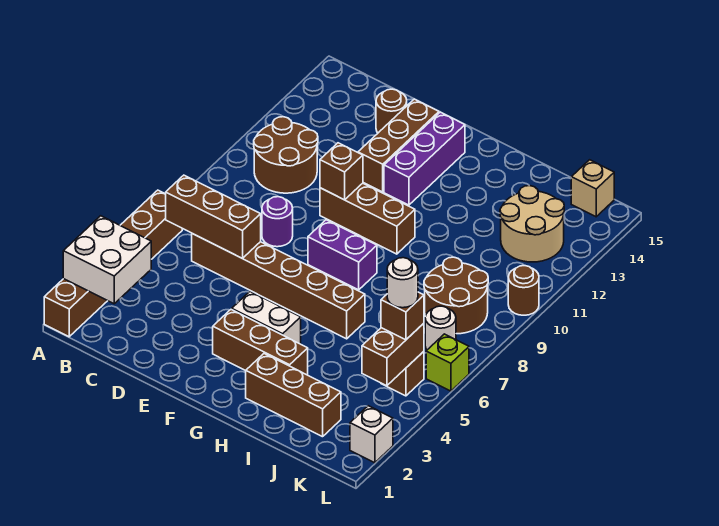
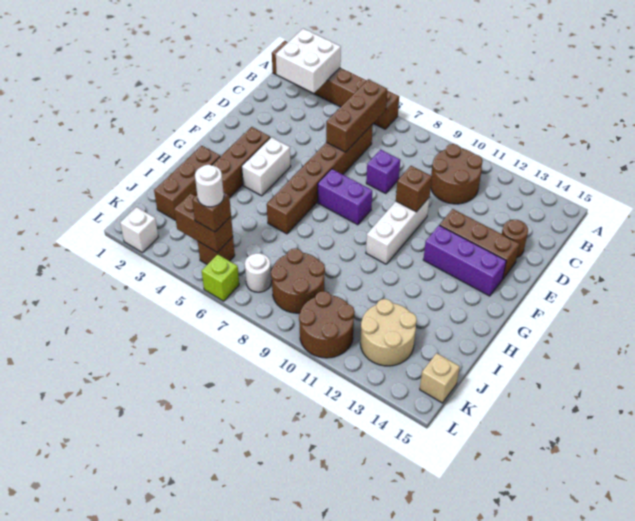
purple 1x1 round brick [262,197,293,247] -> purple 1x1 brick [366,150,400,194]
brown 1x3 brick [320,183,415,254] -> white 1x3 brick [366,197,430,264]
purple 1x2 brick [308,220,377,290] -> purple 1x2 brick turned to [318,169,372,225]
brown 1x1 round brick [508,266,539,315] -> brown 2x2 round brick [299,291,355,358]

